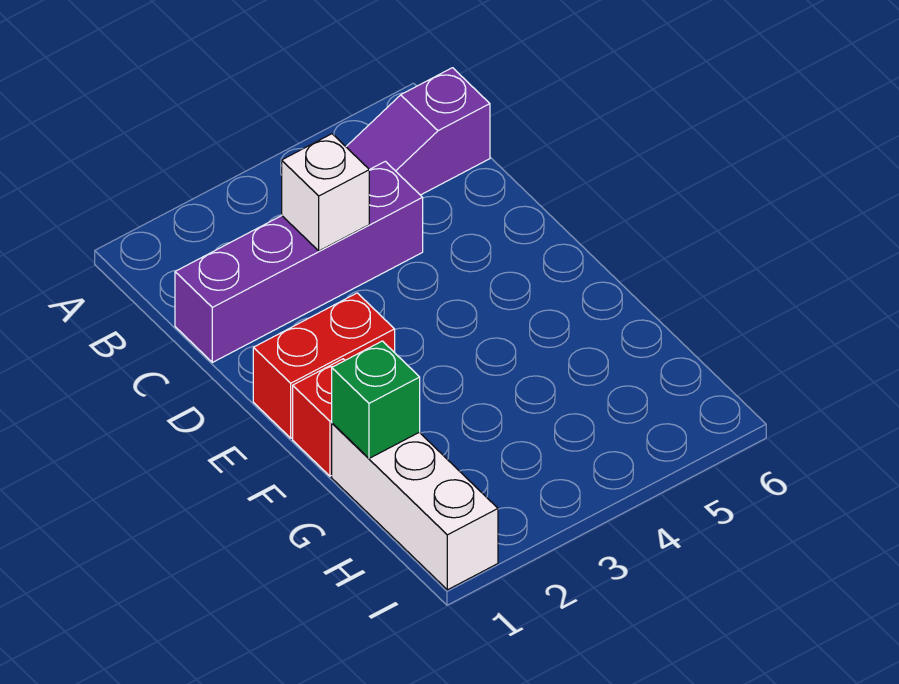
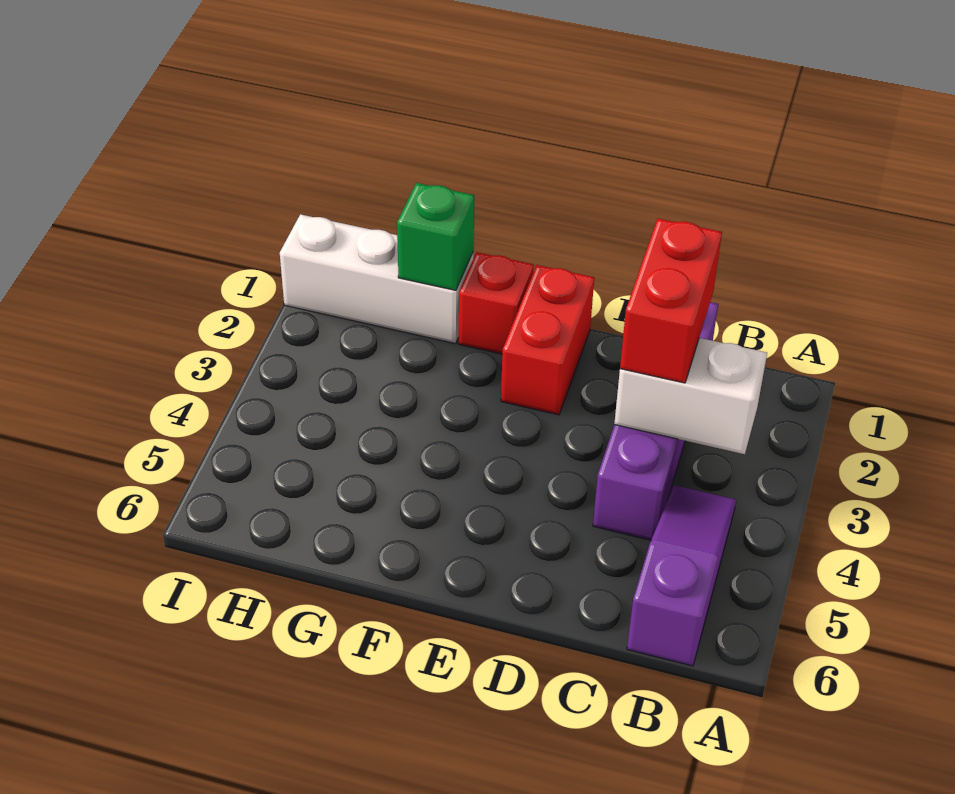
none -> red 1x2 brick [620,219,722,383]
white 1x1 brick [282,134,369,251] -> white 1x2 brick [614,338,767,454]

